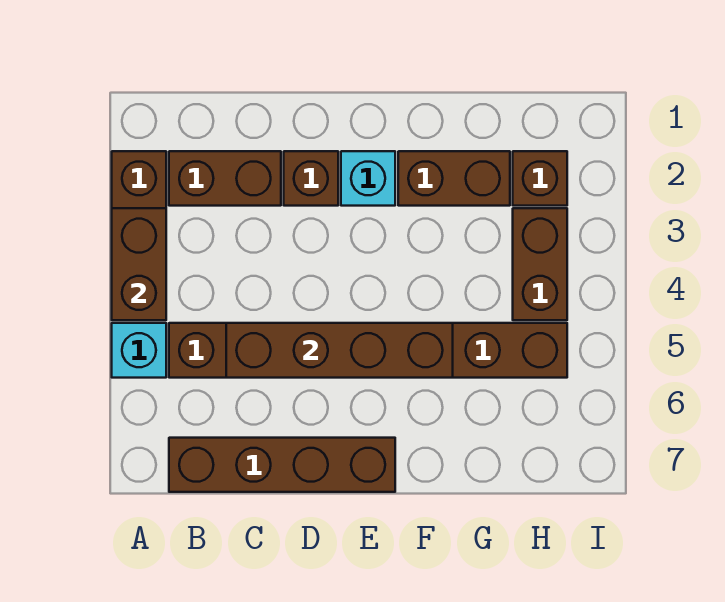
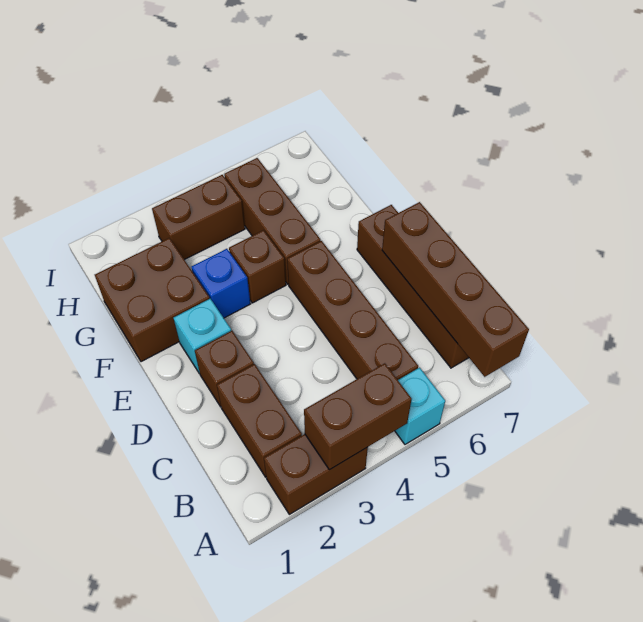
brown 1x4 brick [226,323,453,378] -> brown 1x4 brick moved to [382,202,529,377]
brown 1x2 brick [398,151,510,206] -> brown 2x2 brick [95,238,210,362]
none -> blue 1x1 brick [192,249,250,318]
brown 1x1 brick [513,151,567,206] -> brown 1x1 brick moved to [229,230,286,303]

